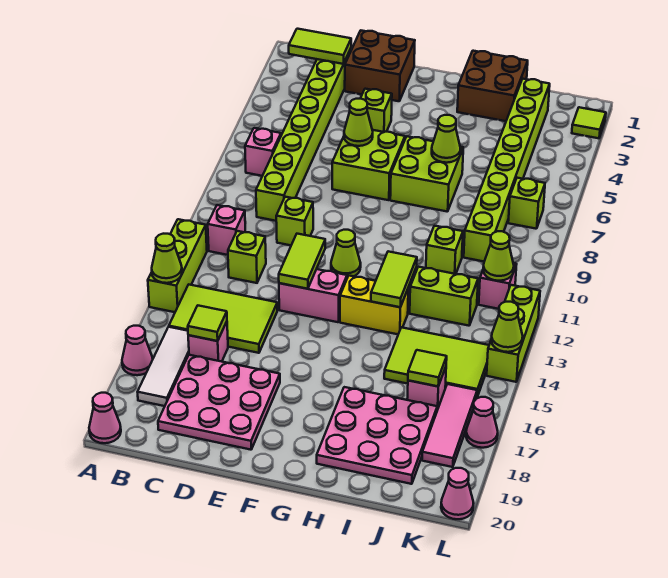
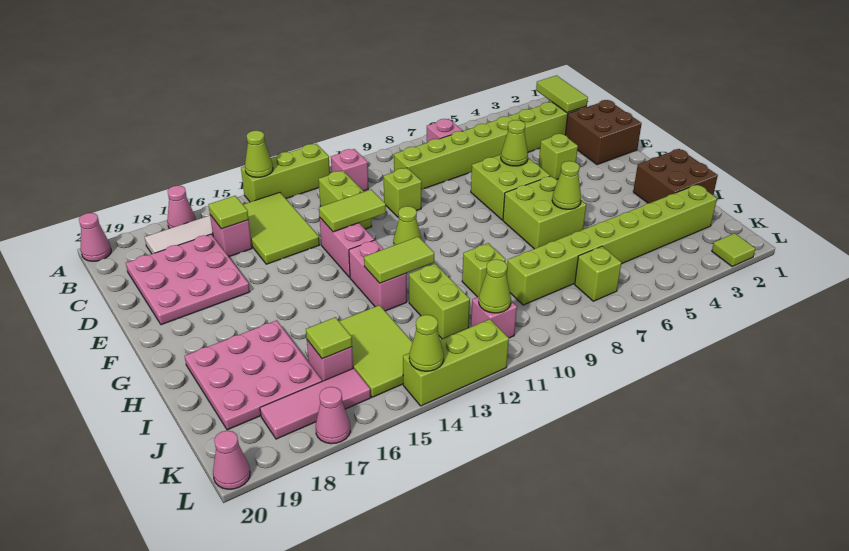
lime 1x1 brick [228,231,266,283] -> lime 1x2 brick [319,171,372,229]
yellow 1x2 brick [340,276,408,334] -> pink 1x2 brick [349,240,407,311]

